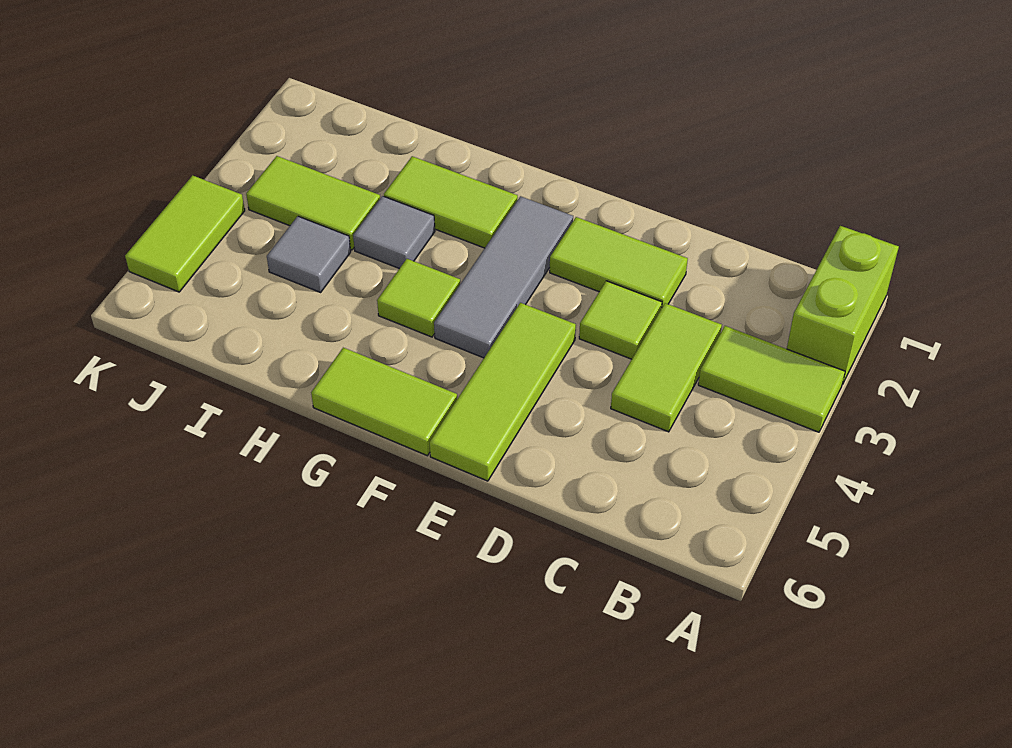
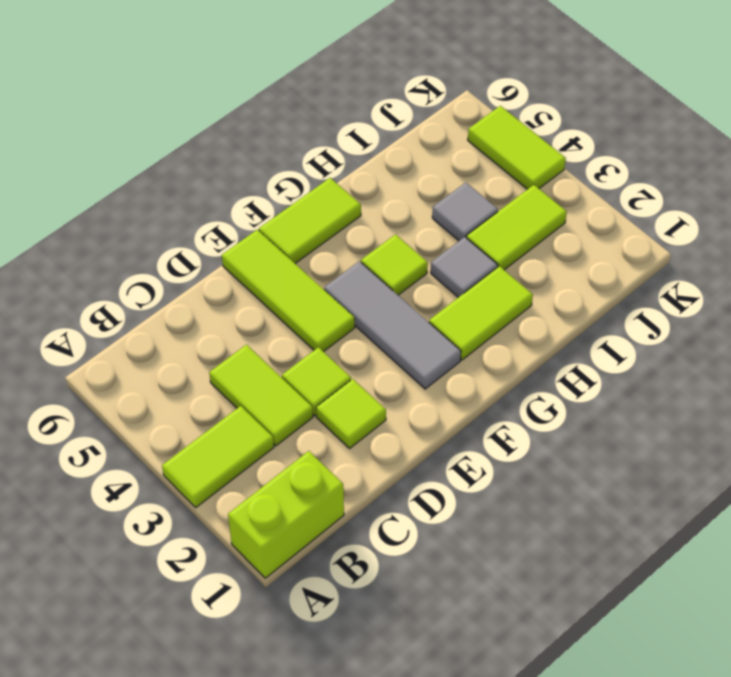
lime 1x2 brick [787,226,899,384] -> lime 1x2 brick turned to [228,451,344,578]
lime 1x2 tile [550,217,688,309] -> lime 1x1 tile [316,379,386,448]

